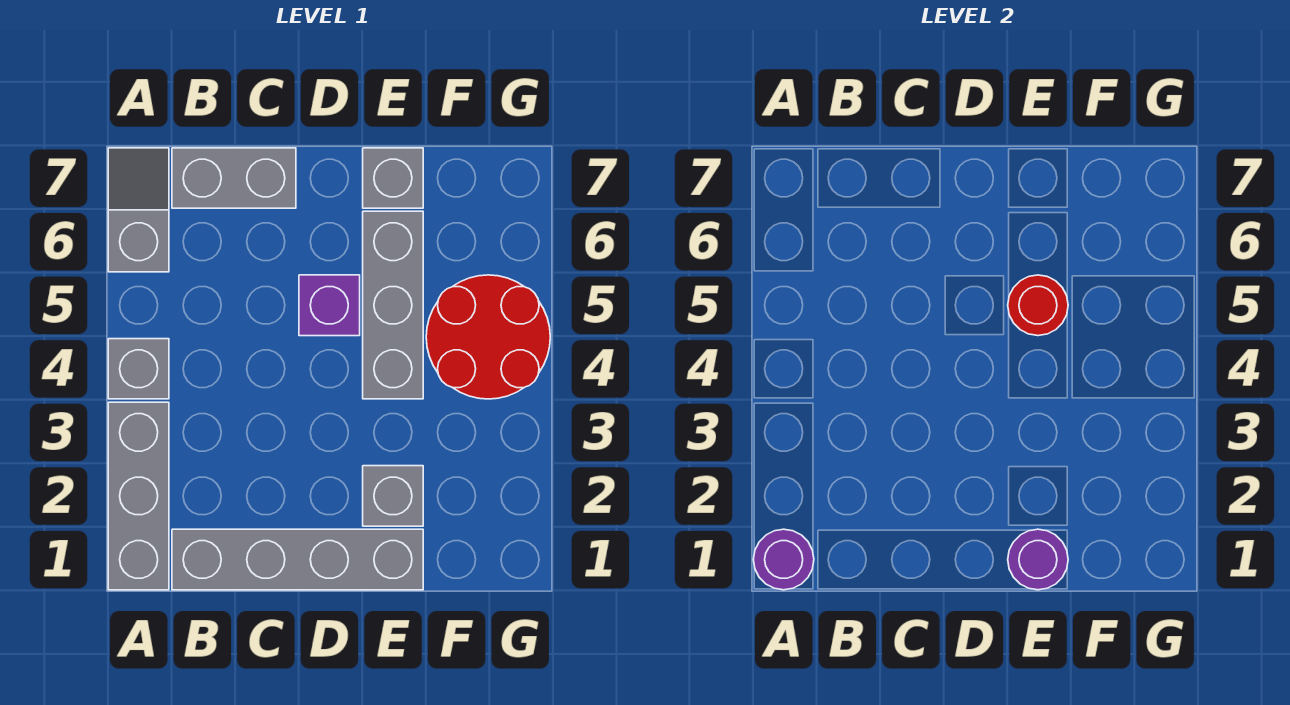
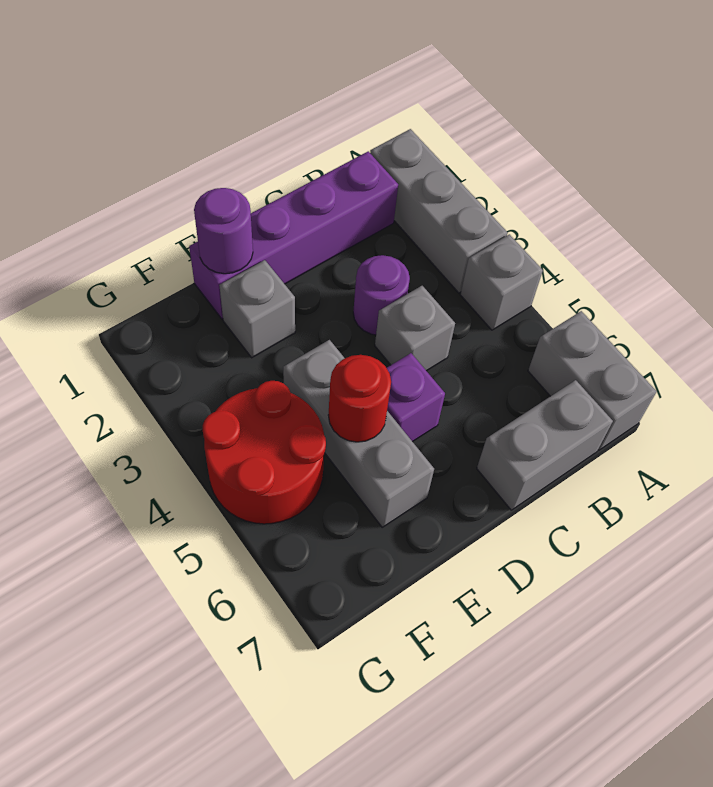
purple 1x1 round brick [753,529,814,590] -> purple 1x1 round brick moved to [353,255,410,335]
grey 1x2 slope [108,148,169,272] -> grey 1x2 brick [528,311,657,450]
grey 1x4 brick [172,529,423,590] -> purple 1x4 brick [189,151,398,319]
grey 1x1 brick [363,148,423,208] -> grey 1x1 brick moved to [375,286,455,371]

